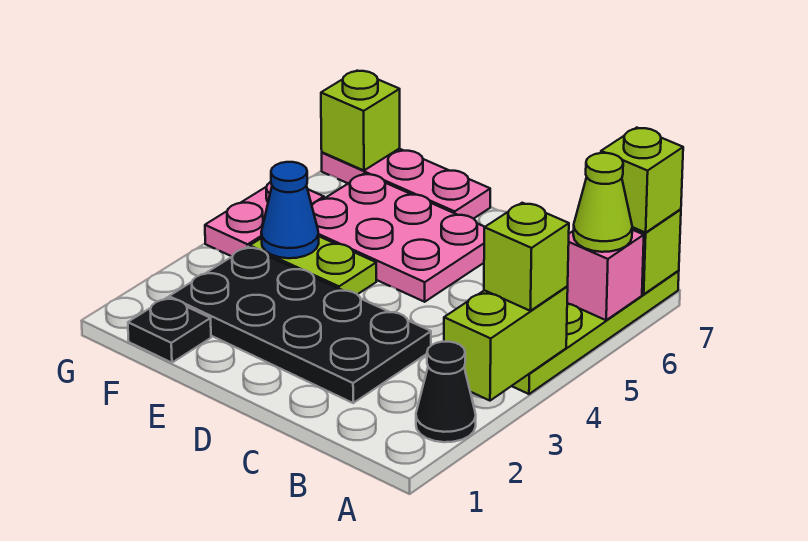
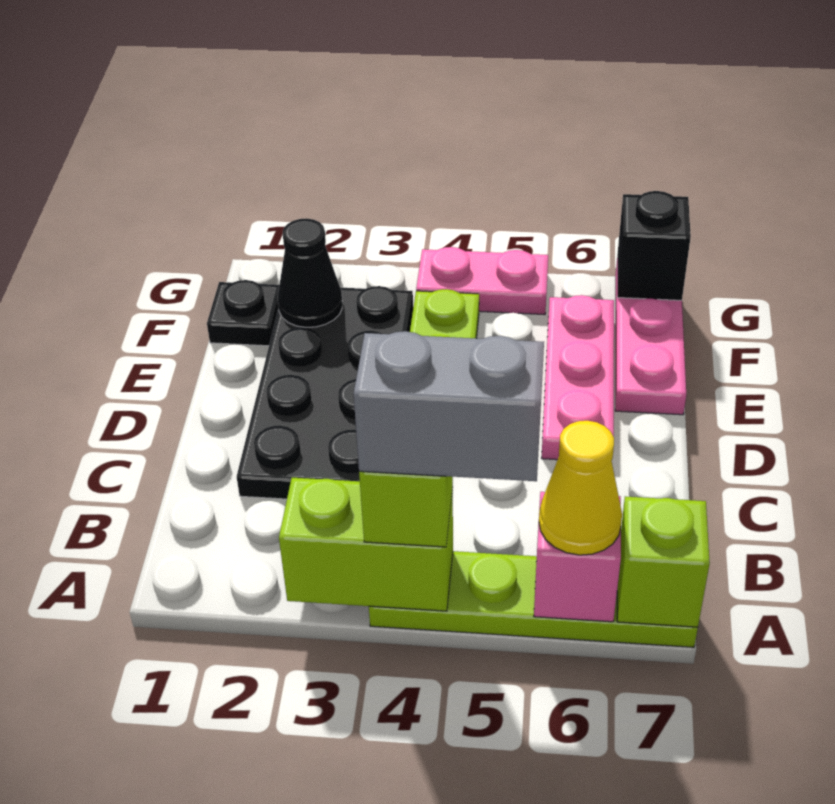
black 1x1 cone [416,342,476,442] -> black 1x1 cone moved to [278,218,342,327]
none -> grey 1x2 brick [354,331,544,481]
lime 1x1 cone [573,153,632,252] -> yellow 1x1 cone [539,421,622,555]
lime 1x1 brick [601,128,683,233] -> none
pink 2x3 plate [312,174,485,302] -> pink 1x3 plate [542,295,614,460]
blue 1x1 cone [261,162,319,258] -> none
lime 1x1 brick [321,71,400,171] -> black 1x1 brick [617,191,691,300]

